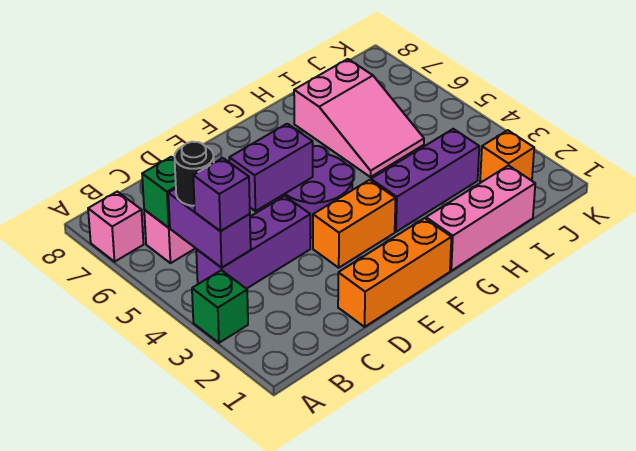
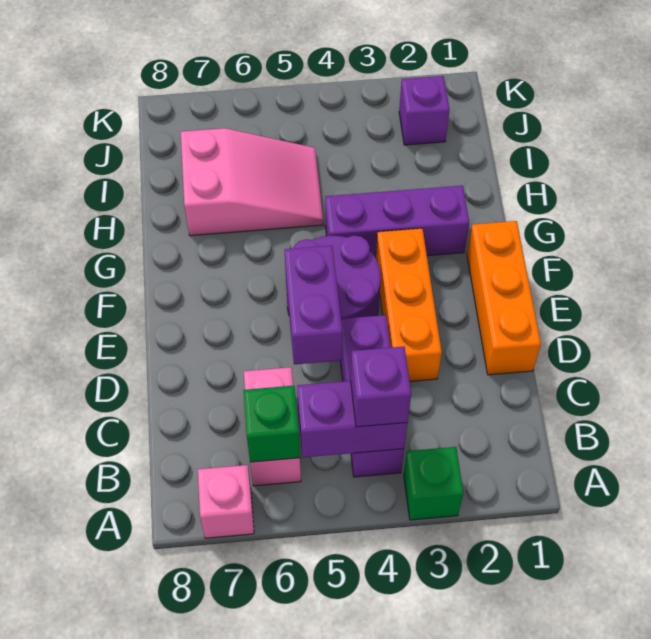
black 1x1 round brick [175,142,214,206] -> none
orange 1x2 brick [313,180,396,268] -> orange 1x3 brick [376,228,442,381]
pink 1x3 brick [426,165,535,271] -> none
purple 1x3 brick [371,129,479,232] -> purple 1x3 brick turned to [325,186,469,258]
orange 1x1 brick [480,130,534,182] -> purple 1x1 brick [399,76,450,145]

